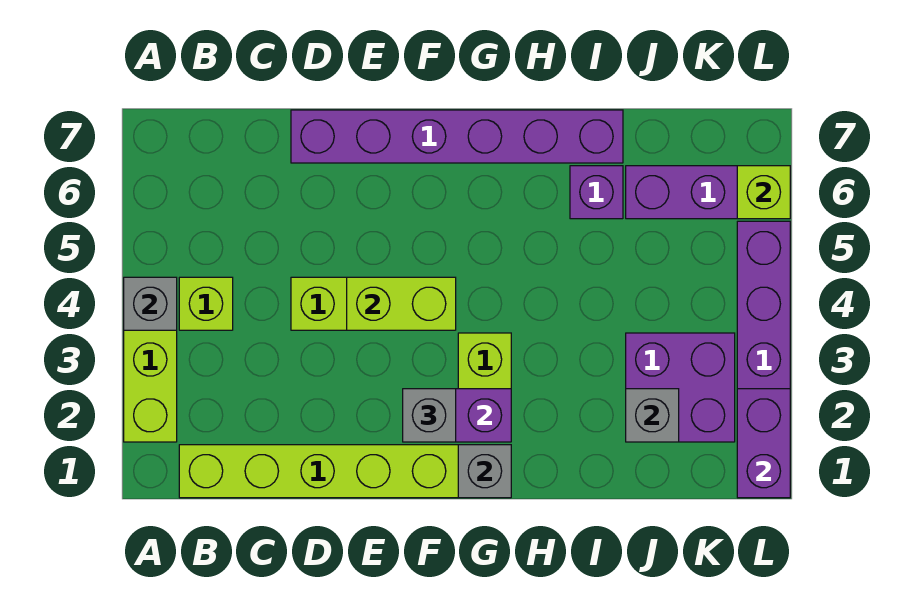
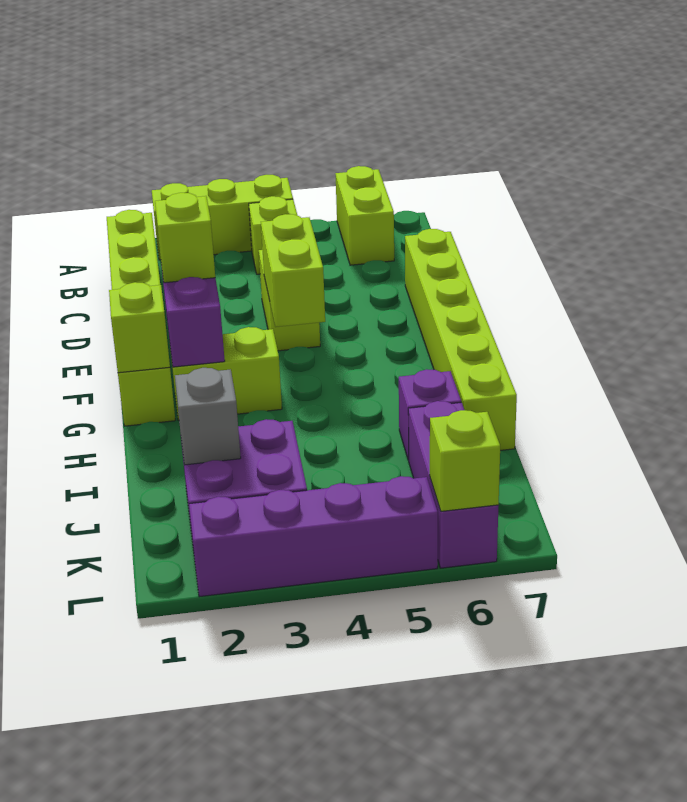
grey 1x1 brick [124,277,177,330] -> none
none -> lime 1x2 brick [336,166,394,265]
purple 1x6 brick [291,110,623,163] -> lime 1x6 brick [405,229,517,450]
grey 1x1 brick [403,389,456,442] -> lime 1x1 brick [155,193,215,283]
grey 1x1 brick [458,445,511,498] -> lime 1x1 brick [109,282,170,373]
purple 1x2 brick [737,389,790,498] -> none

